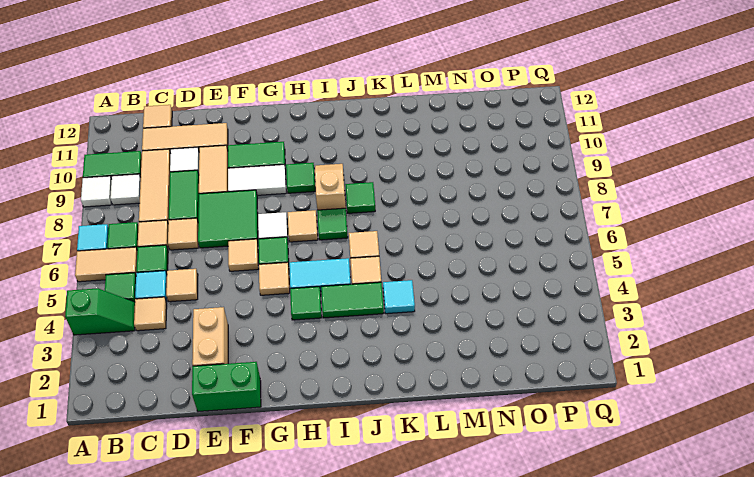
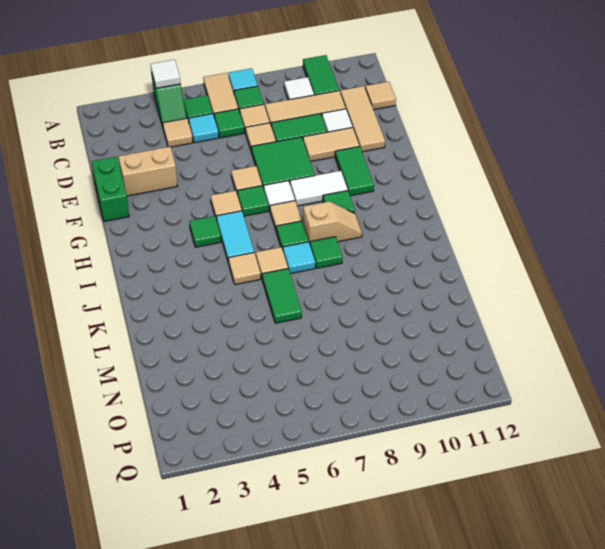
white 1x1 tile [81,176,112,207] -> white 1x1 tile moved to [151,60,181,88]
tan 1x1 tile [166,269,198,302] -> none
white 1x2 tile [228,165,286,195] -> white 1x2 tile turned to [290,171,348,206]
green 1x2 tile [321,282,384,318] -> green 1x2 tile moved to [262,269,302,323]
cyan 1x1 tile [383,280,415,314] -> cyan 1x1 tile moved to [283,242,315,274]

